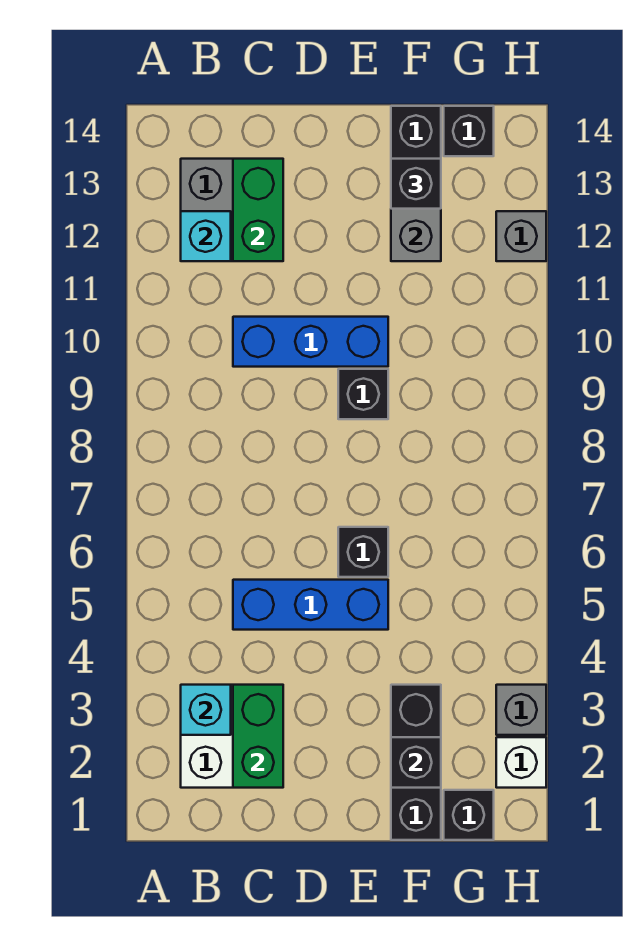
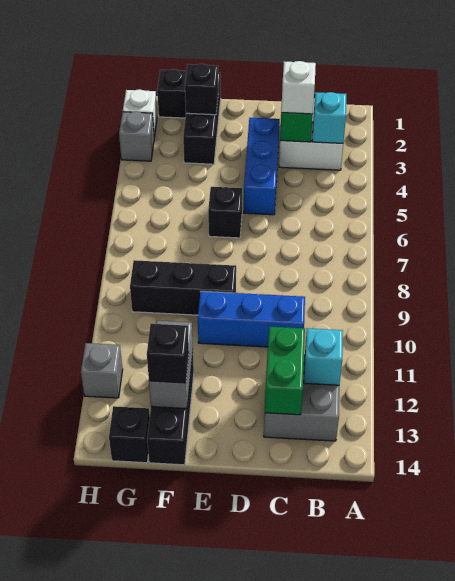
none -> white 1x1 brick [281,61,316,114]
blue 1x3 brick [233,580,388,630] -> blue 1x3 brick turned to [244,117,280,215]
black 1x1 brick [338,369,388,419] -> black 1x3 brick [130,260,236,315]

